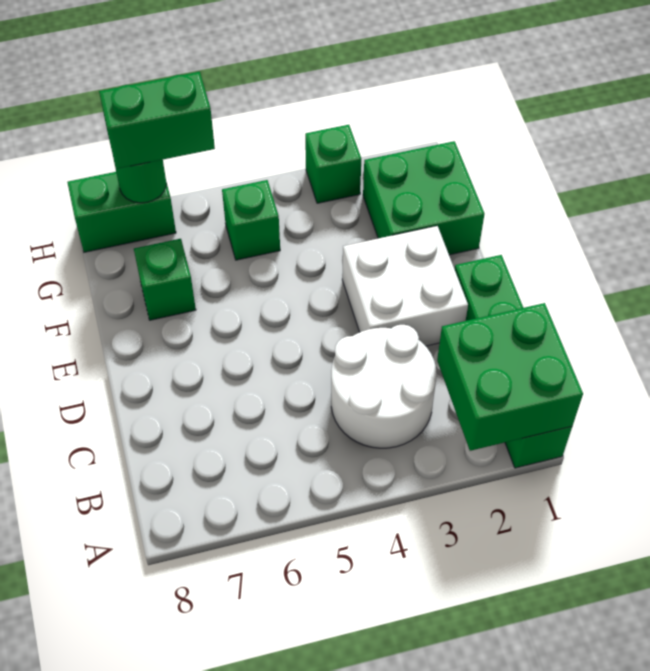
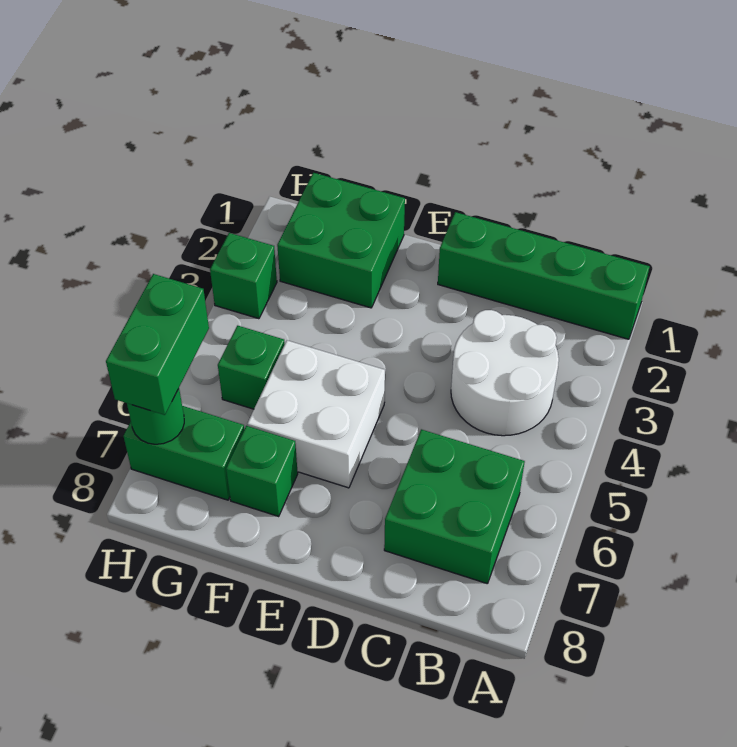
green 2x2 brick [437,303,583,451] -> green 2x2 brick moved to [384,429,525,584]
white 2x2 brick [342,226,468,346] -> white 2x2 brick moved to [247,340,385,488]
green 1x2 brick [67,172,176,252] -> green 1x2 brick turned to [124,406,244,500]

